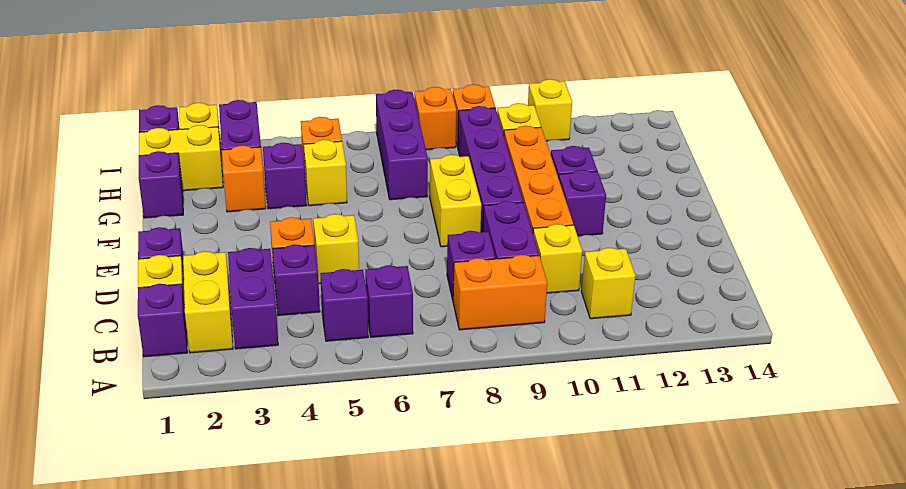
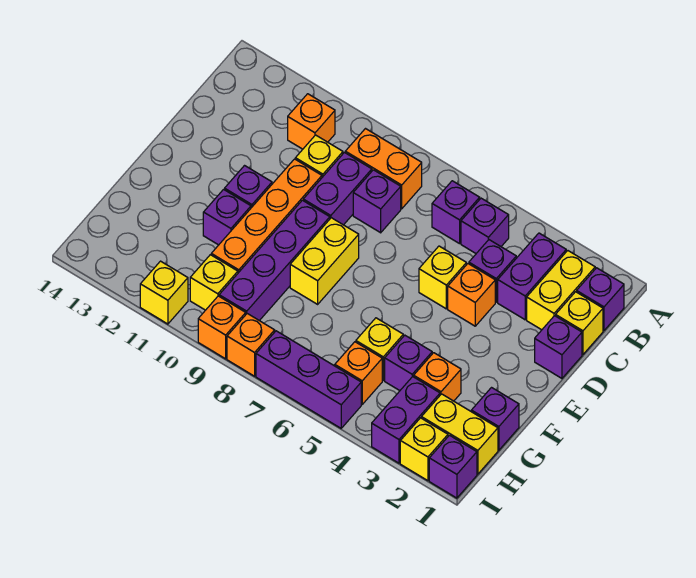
yellow 1x1 brick [581,248,636,319] -> orange 1x1 brick [288,94,335,149]
purple 1x3 brick [376,90,428,200] -> purple 1x3 brick turned to [256,331,361,428]

